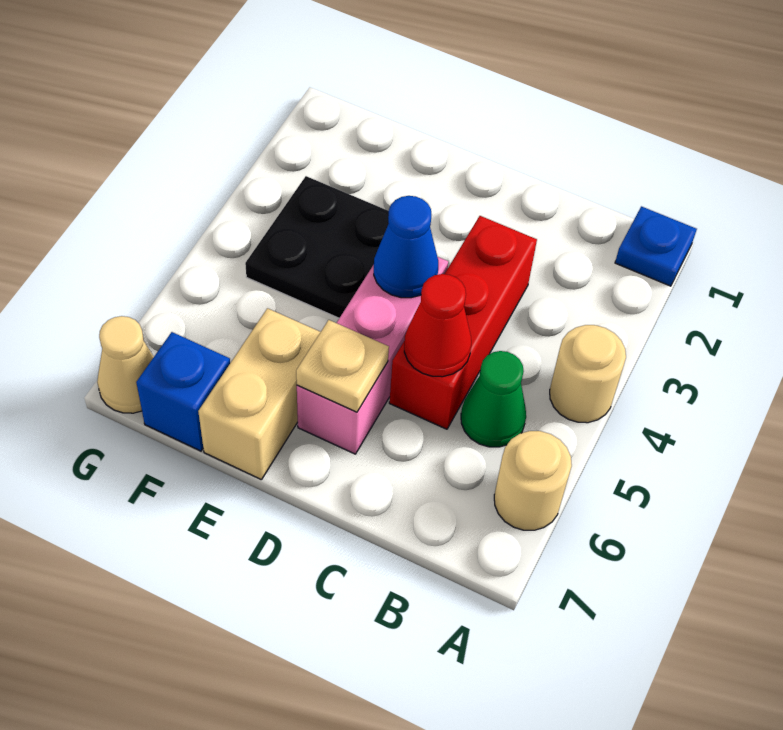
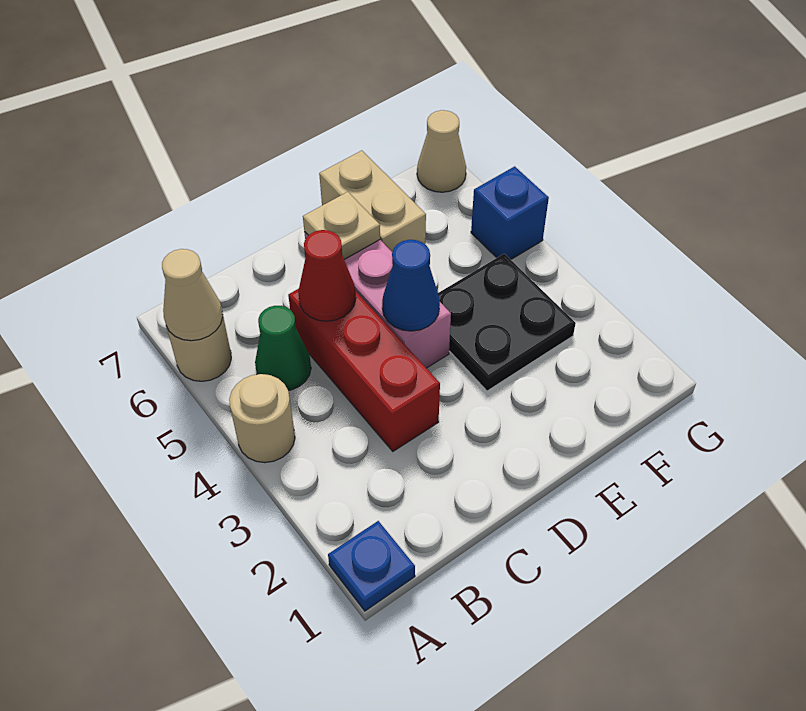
none -> tan 1x1 cone [162,249,223,341]
blue 1x1 brick [136,332,230,451] -> blue 1x1 brick moved to [471,166,549,260]

